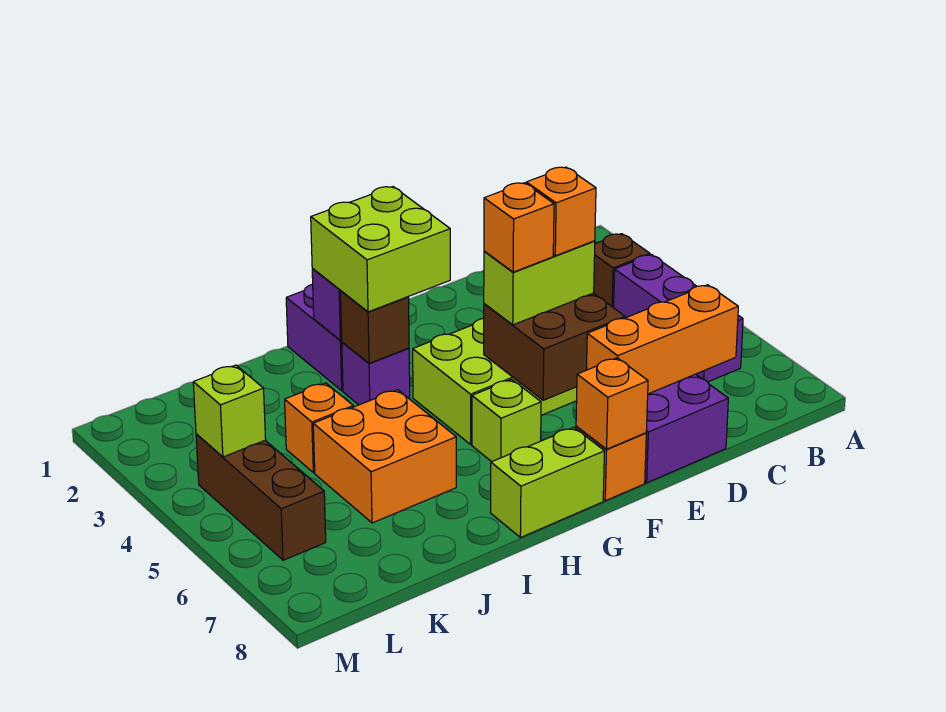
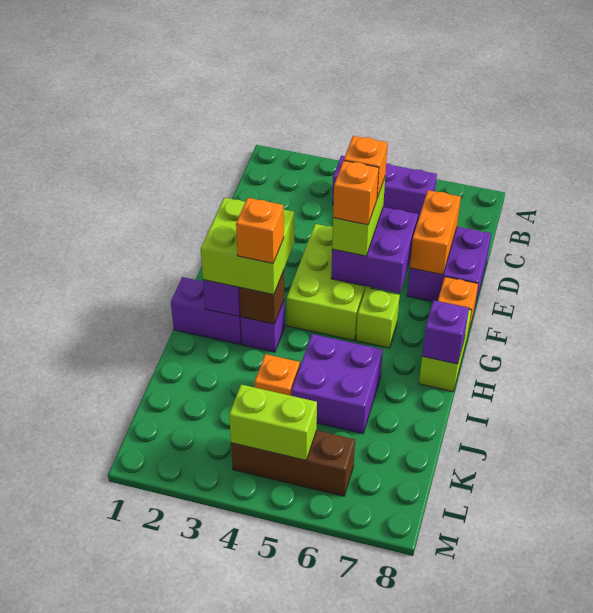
brown 1x1 brick [594,234,650,308] -> none
orange 1x3 brick [587,285,738,394] -> orange 1x2 brick [410,190,461,275]
brown 2x2 brick [484,293,625,400] -> purple 2x2 brick [331,207,418,293]
orange 1x1 brick [576,358,648,449] -> orange 1x1 brick moved to [236,198,284,263]
none -> purple 1x1 brick [422,300,469,364]
orange 2x2 brick [313,390,456,523] -> purple 2x2 brick [292,334,383,434]
lime 1x1 brick [193,365,266,457] -> lime 1x2 brick [229,385,317,460]

